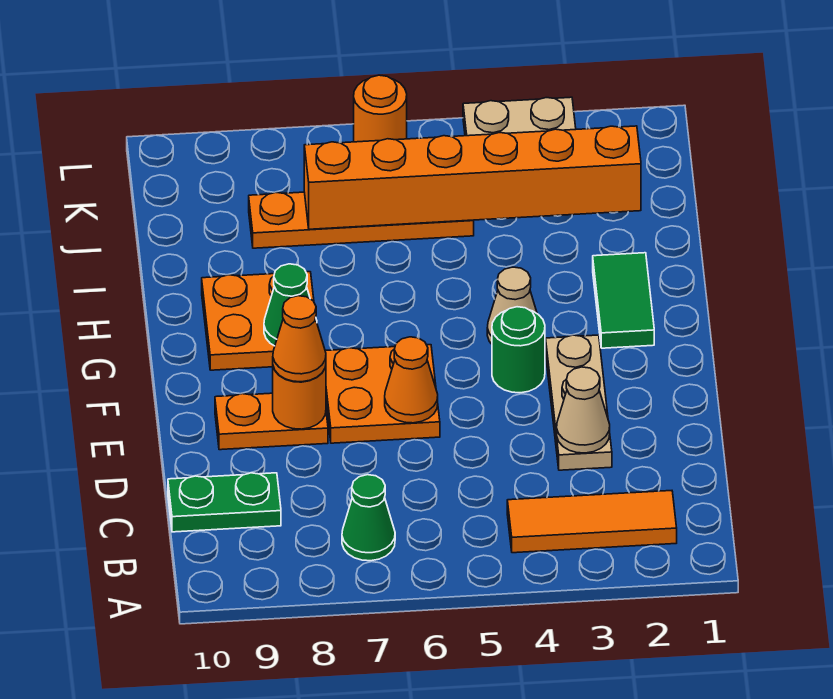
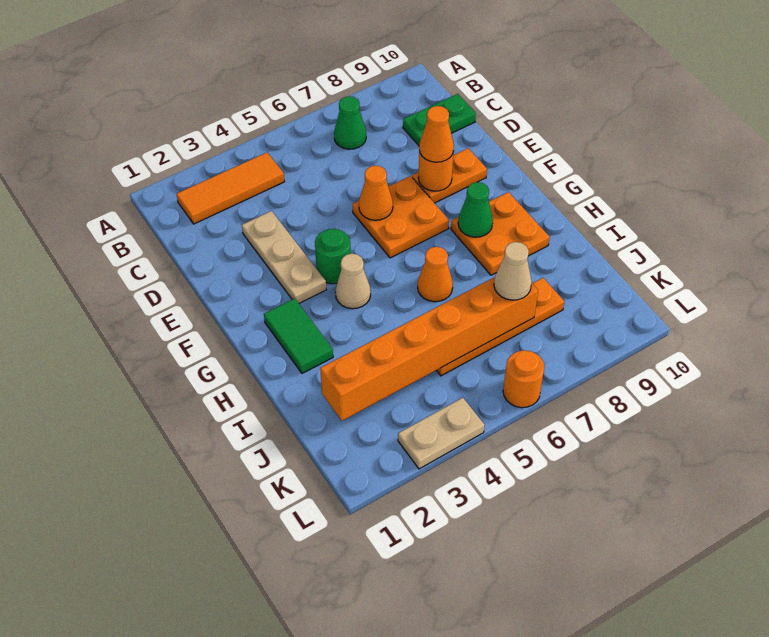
tan 1x1 cone [557,367,610,453] -> tan 1x1 cone moved to [494,242,532,300]
none -> orange 1x1 cone [418,247,453,302]

